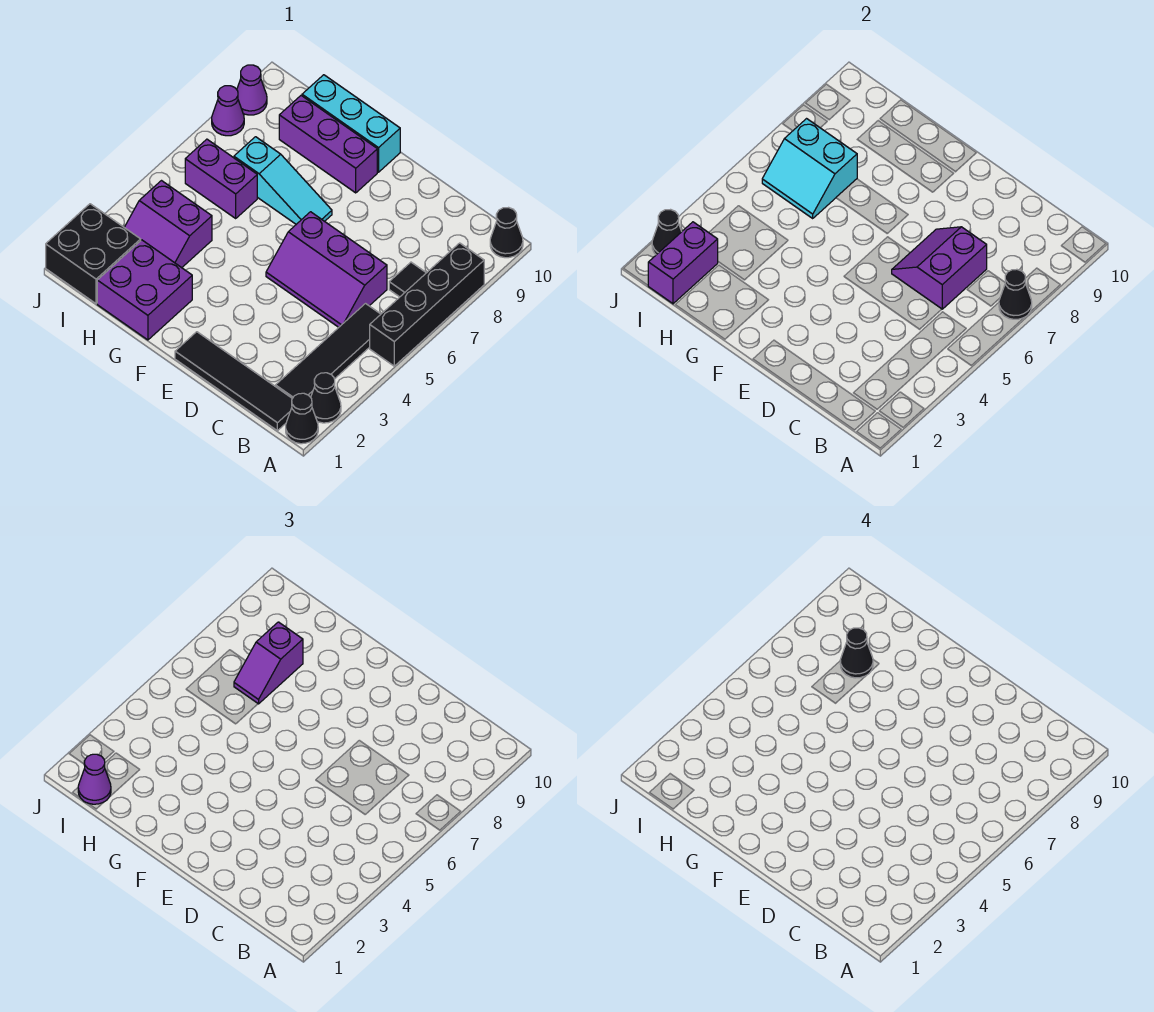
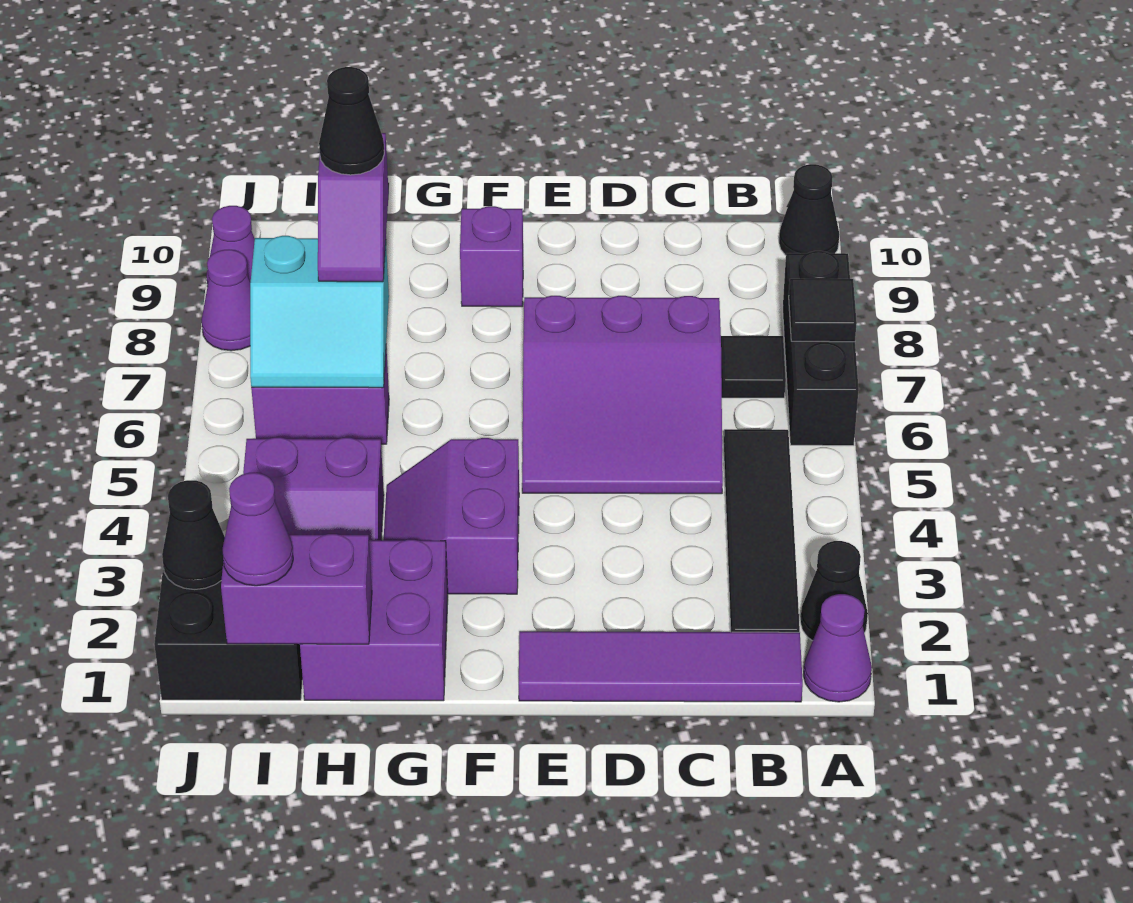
black 1x1 cone [286,393,318,444] -> purple 1x1 cone [803,594,872,702]
black 1x4 brick [370,243,484,366] -> black 1x3 brick [783,251,859,446]
black 1x1 cone [999,269,1032,319] -> black 1x1 tile [789,279,857,342]
black 1x4 tile [175,332,292,431] -> purple 1x4 tile [519,631,803,702]
purple 2x3 slope [266,212,387,327] -> purple 3x3 slope [522,296,723,494]
purple 2x2 slope [892,227,987,309] -> purple 2x2 slope moved to [384,438,519,594]
cyan 1x3 slope [234,137,332,224] -> none
purple 1x3 brick [279,96,377,193] -> purple 1x1 brick [460,206,523,307]
cyan 1x3 brick [302,75,400,172] -> none
purple 1x2 brick [648,222,718,304] -> purple 1x2 brick turned to [221,534,372,644]

